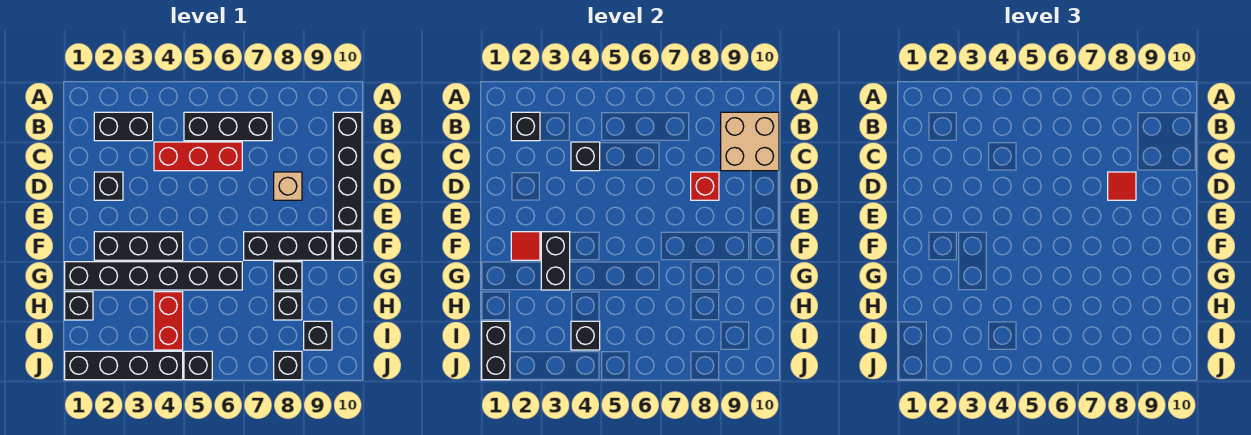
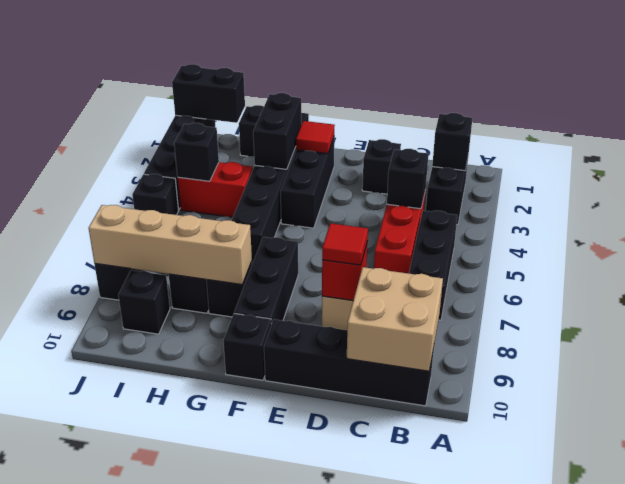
black 1x2 brick [541,232,570,290] -> black 1x2 brick turned to [253,93,301,169]
none -> tan 1x4 brick [89,205,252,285]

